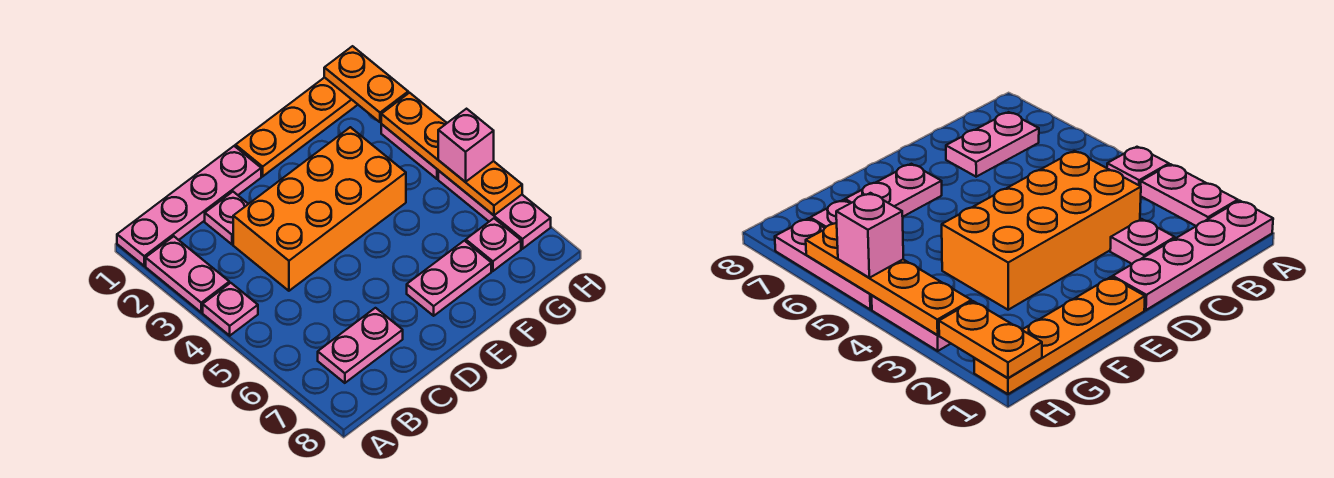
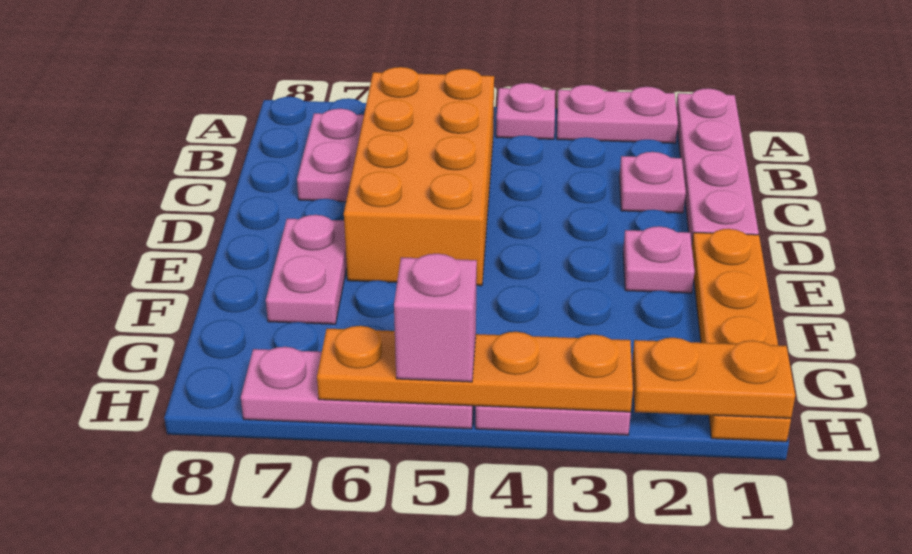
orange 2x4 brick [233,127,406,291] -> orange 2x4 brick moved to [344,67,494,286]
pink 1x1 plate [466,218,521,271] -> pink 1x1 plate moved to [623,226,695,293]

